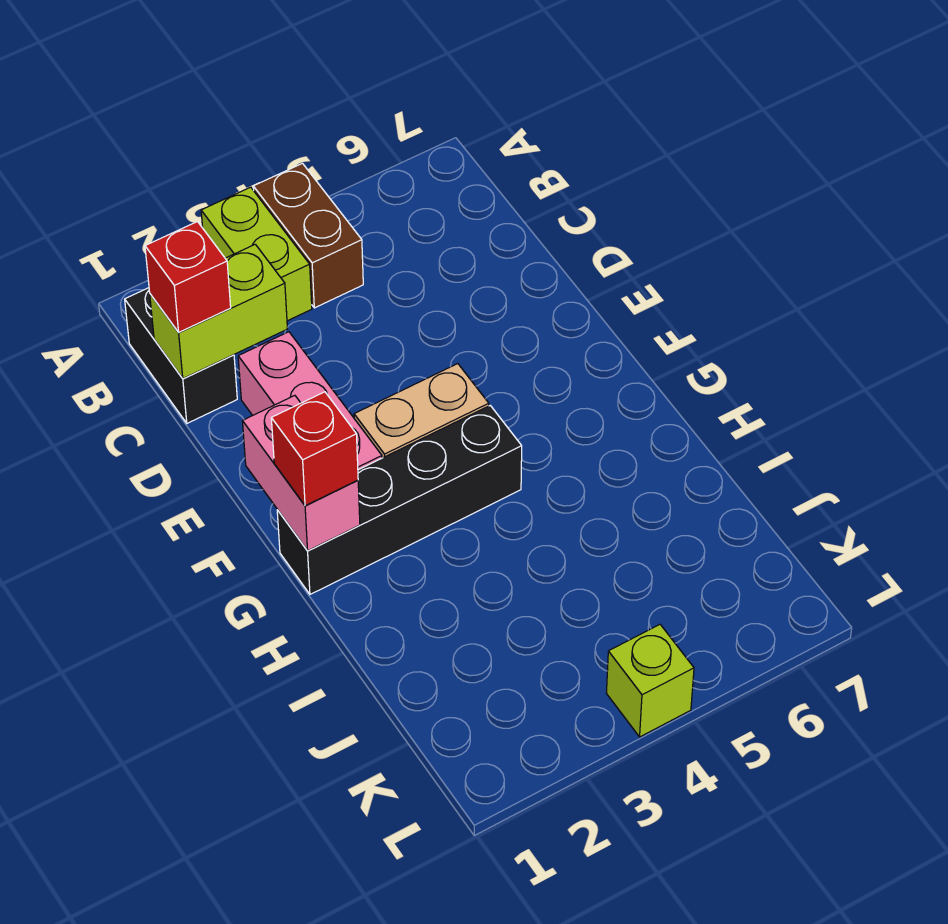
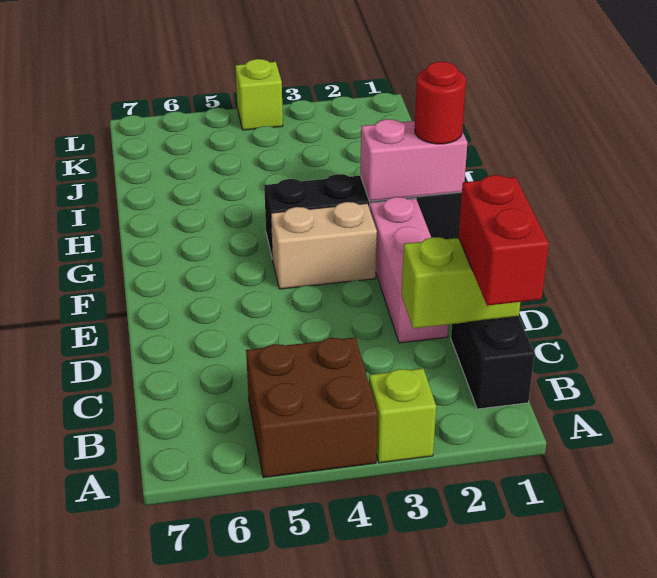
lime 1x2 brick [201,187,312,321] -> lime 1x1 brick [369,368,436,463]
brown 1x2 brick [253,163,363,308] -> brown 2x2 brick [246,338,378,478]
red 1x1 brick [145,222,231,332] -> red 1x2 brick [459,175,549,306]
pink 1x2 brick [243,396,360,551] -> pink 1x2 brick turned to [360,119,467,201]
red 1x1 brick [271,392,358,506] -> red 1x1 round brick [415,62,466,144]

